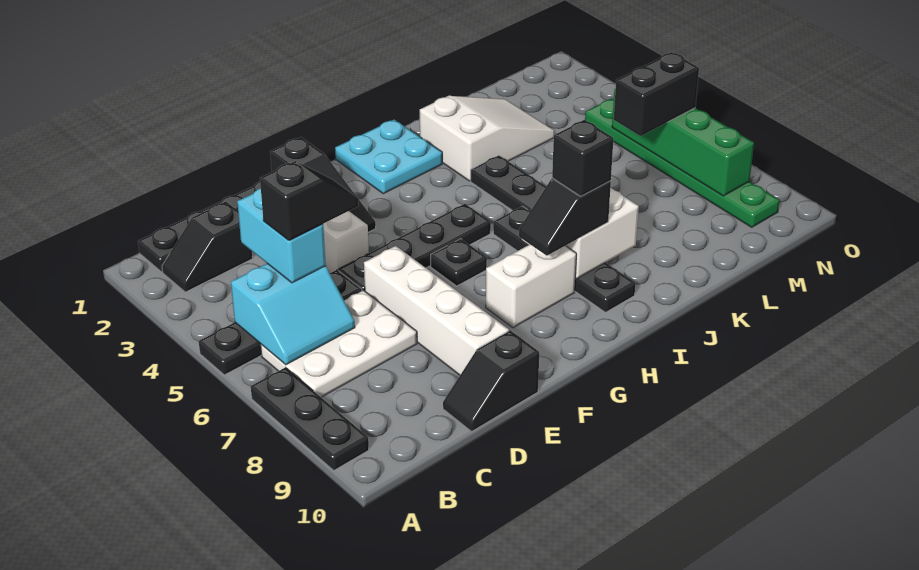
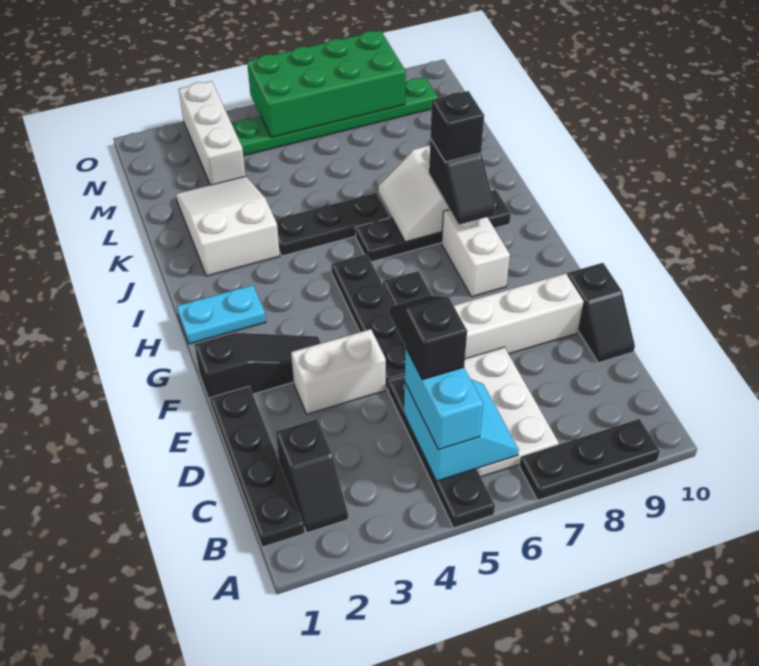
cyan 1x2 brick [237,188,326,283] -> cyan 1x2 brick turned to [405,349,483,450]
cyan 2x2 plate [335,120,442,194] -> cyan 1x2 plate [177,285,266,344]
none -> white 1x3 brick [179,81,246,185]
black 1x2 brick [614,52,699,136] -> none
green 1x4 brick [612,89,754,196] -> green 2x4 brick [247,30,406,138]

